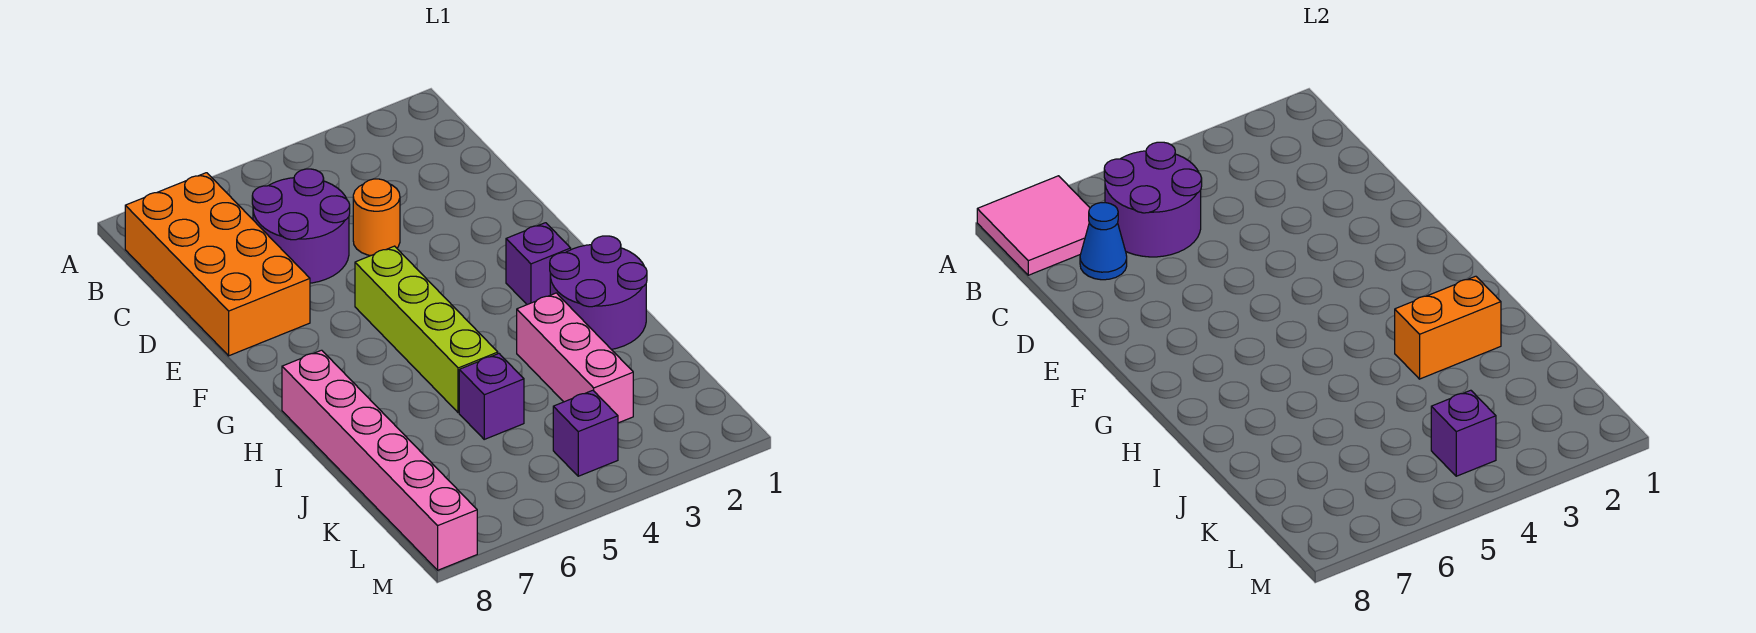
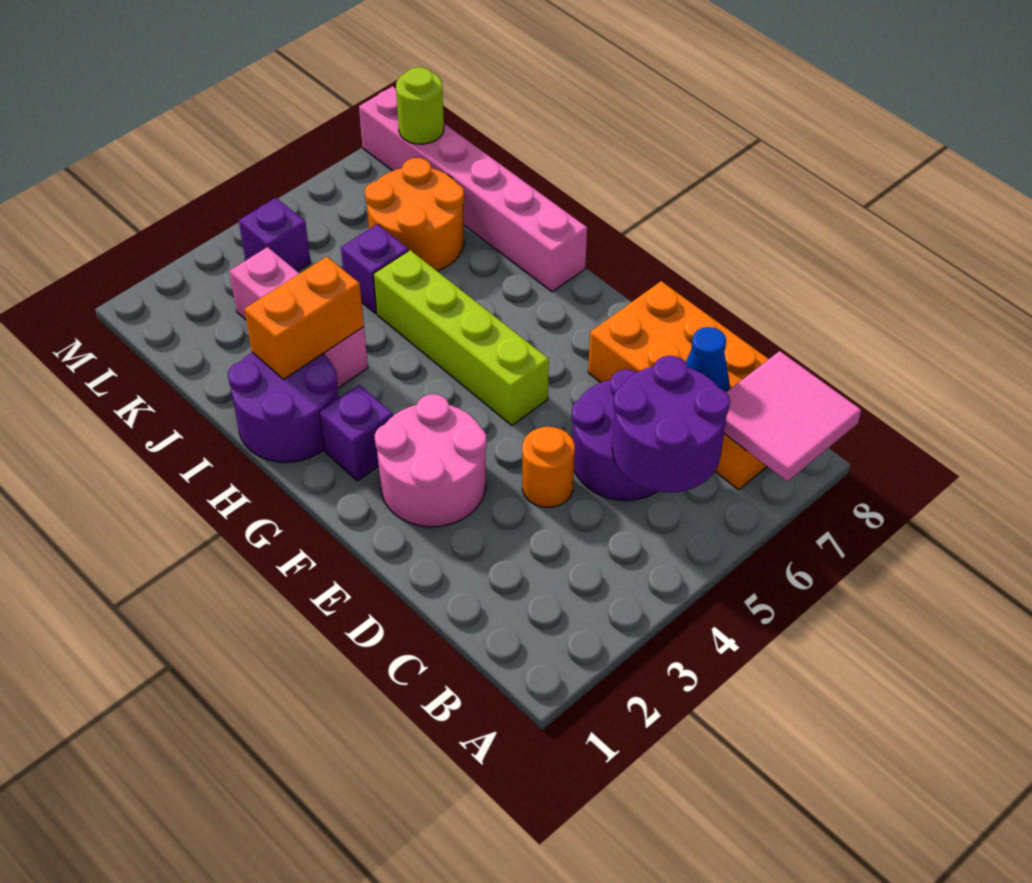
none -> pink 2x2 round brick [375,394,487,527]
none -> orange 2x2 round brick [365,158,464,271]
purple 1x1 brick [1431,390,1496,476] -> none
none -> lime 1x1 round brick [396,67,444,144]

